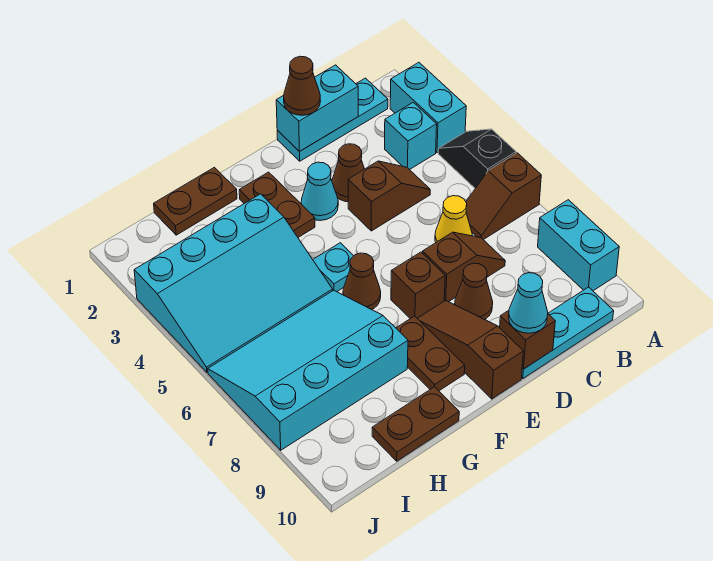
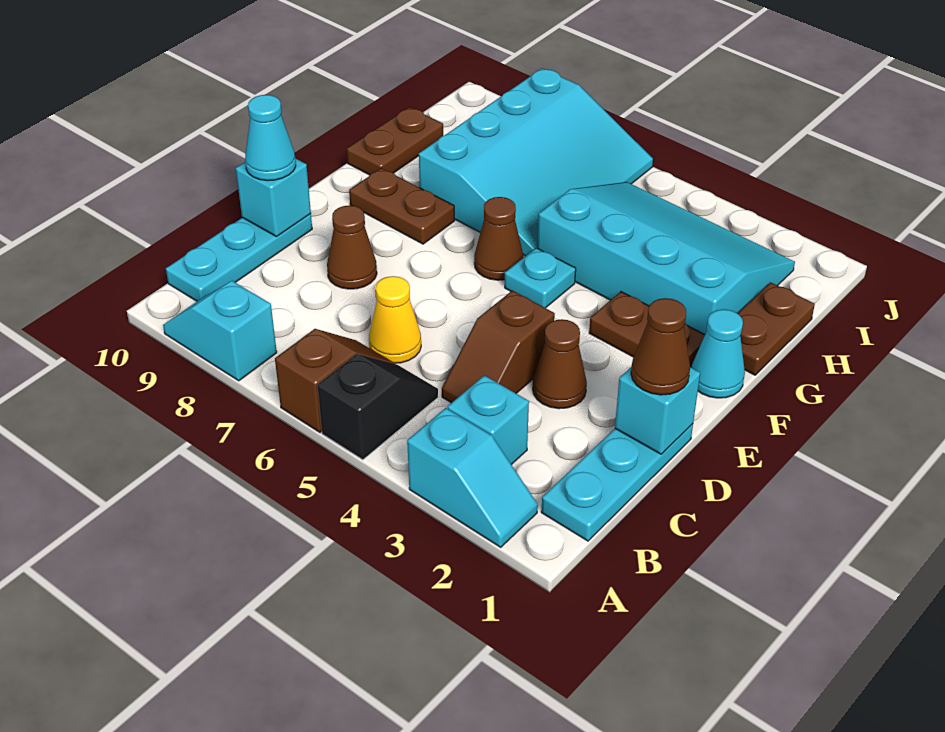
cyan 1x2 brick [390,62,466,153] -> cyan 1x2 slope [407,408,538,547]
black 1x2 slope [438,129,516,188] -> black 1x2 slope turned to [317,354,438,460]
cyan 1x2 brick [538,200,619,291] -> cyan 1x2 slope [163,281,277,381]
cyan 1x2 brick [276,65,358,152] -> cyan 1x1 brick [615,367,700,454]
brown 1x2 slope [423,232,505,302] -> none
brown 1x1 brick [500,310,555,369] -> cyan 1x1 brick [236,158,311,237]
cyan 1x1 cone [301,162,338,221] -> cyan 1x1 cone moved to [691,309,745,398]
brown 1x1 brick [391,252,445,319] -> none
brown 1x3 slope [417,300,523,399] -> none
cyan 3x4 slope [134,194,333,372] -> cyan 3x4 slope turned to [537,182,795,334]

